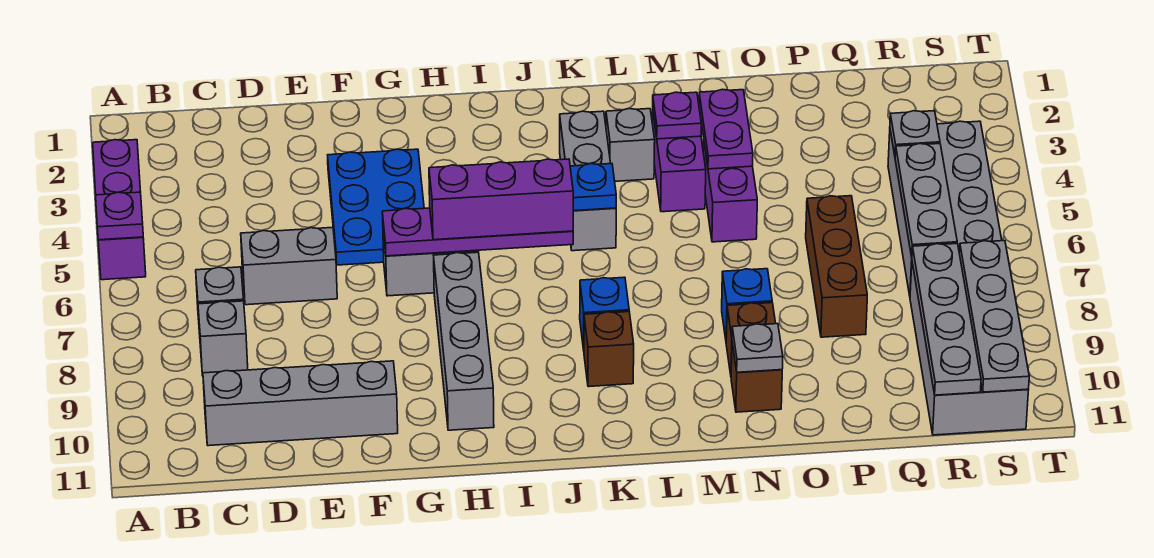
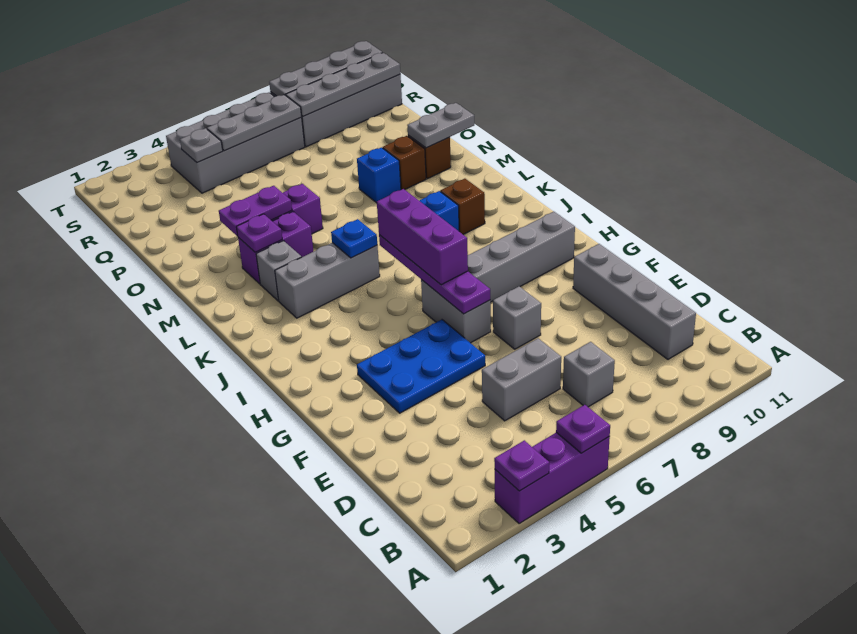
none -> purple 1x1 plate [494,440,549,491]
grey 1x1 brick [198,301,248,376] -> grey 1x1 brick moved to [493,286,541,349]
grey 1x2 brick [241,228,337,305] -> grey 1x2 brick turned to [482,338,561,421]
grey 1x1 plate [732,324,783,372] -> grey 1x2 plate [407,103,474,148]
brown 1x3 brick [806,196,867,337] -> none

